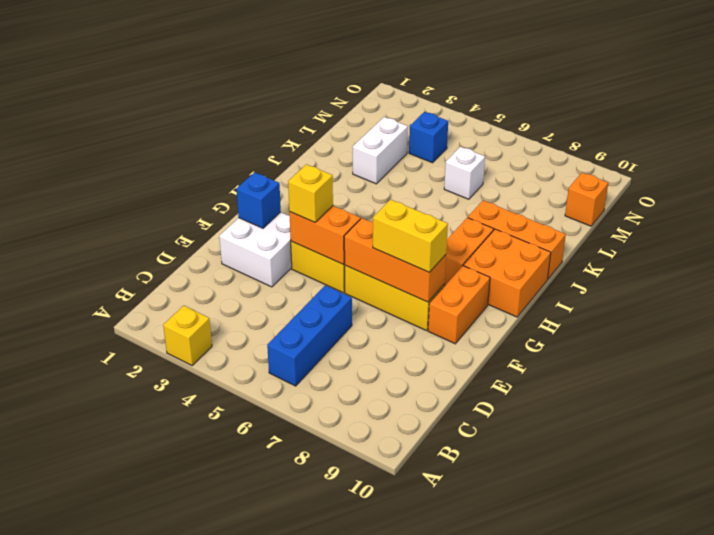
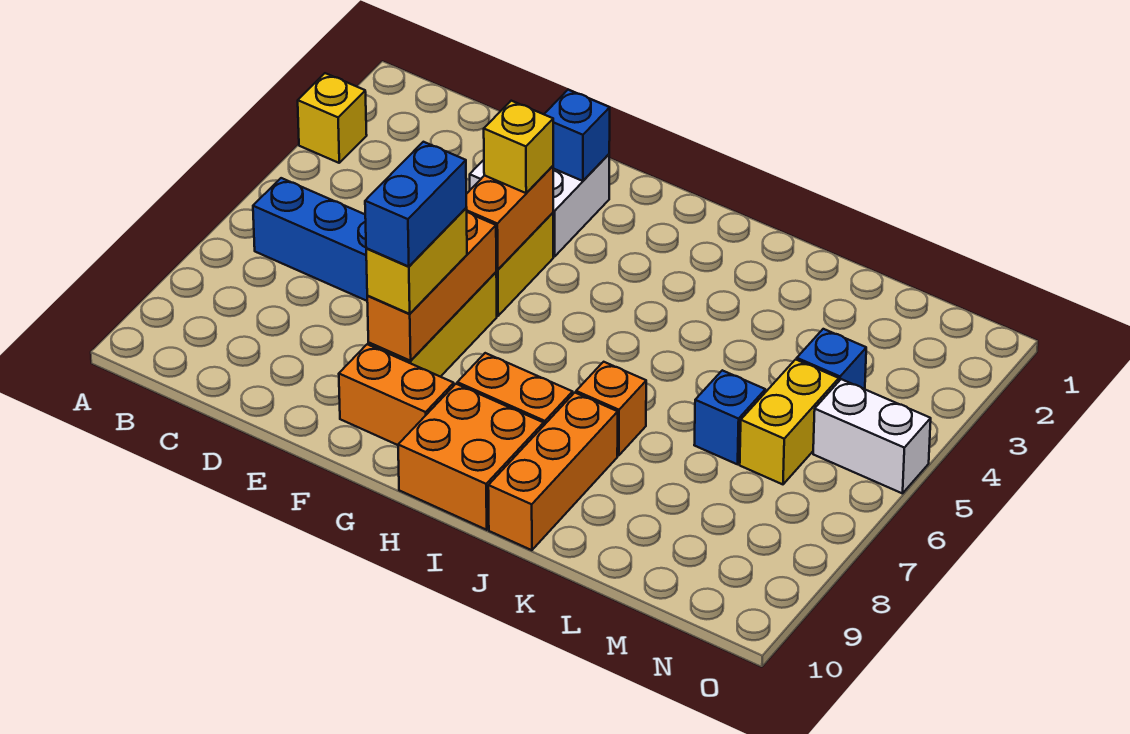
none -> blue 1x2 brick [365,142,466,267]
white 1x2 brick [353,117,408,184] -> white 1x2 brick moved to [813,379,931,493]
white 1x1 brick [444,147,485,199] -> blue 1x1 brick [694,370,765,464]
none -> yellow 1x2 brick [740,359,839,484]
orange 1x1 brick [565,173,608,226] -> orange 1x1 brick moved to [576,362,646,455]

